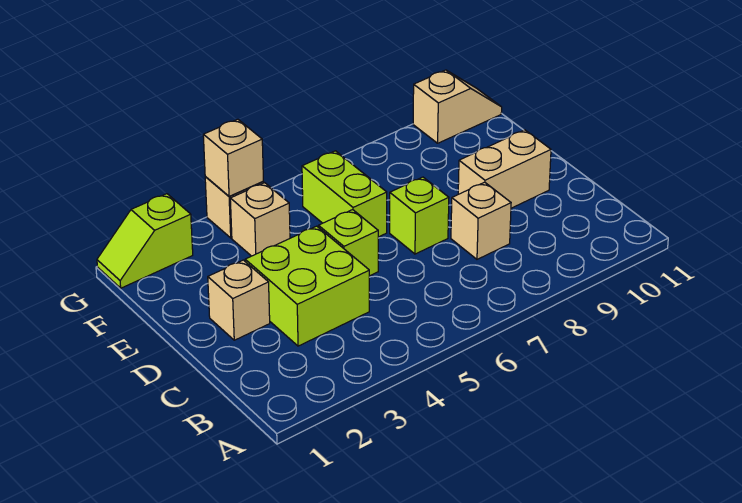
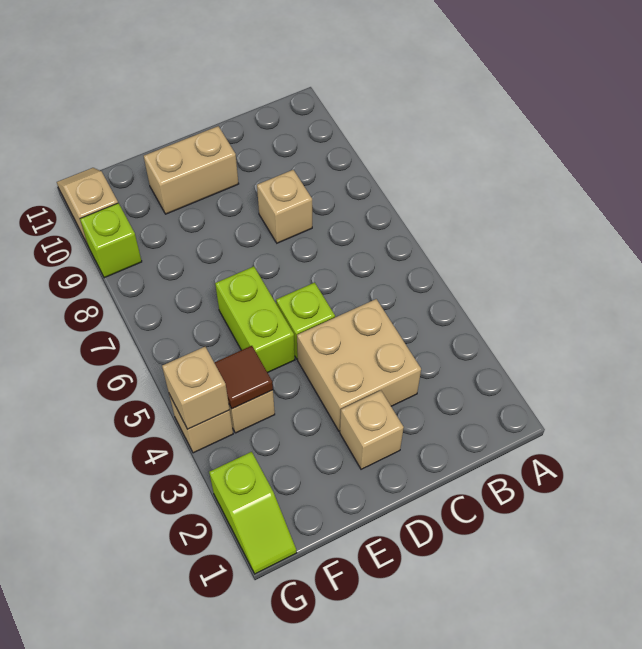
lime 2x2 brick [245,226,369,346] -> tan 2x2 brick [297,299,421,431]
lime 1x1 brick [390,177,449,254] -> lime 1x1 brick moved to [80,203,142,278]
tan 1x2 brick [458,130,551,208] -> tan 1x2 brick turned to [144,126,239,214]
lime 1x2 brick [302,151,387,237] -> lime 1x2 brick turned to [215,266,295,373]
none -> brown 1x1 tile [214,346,273,409]

